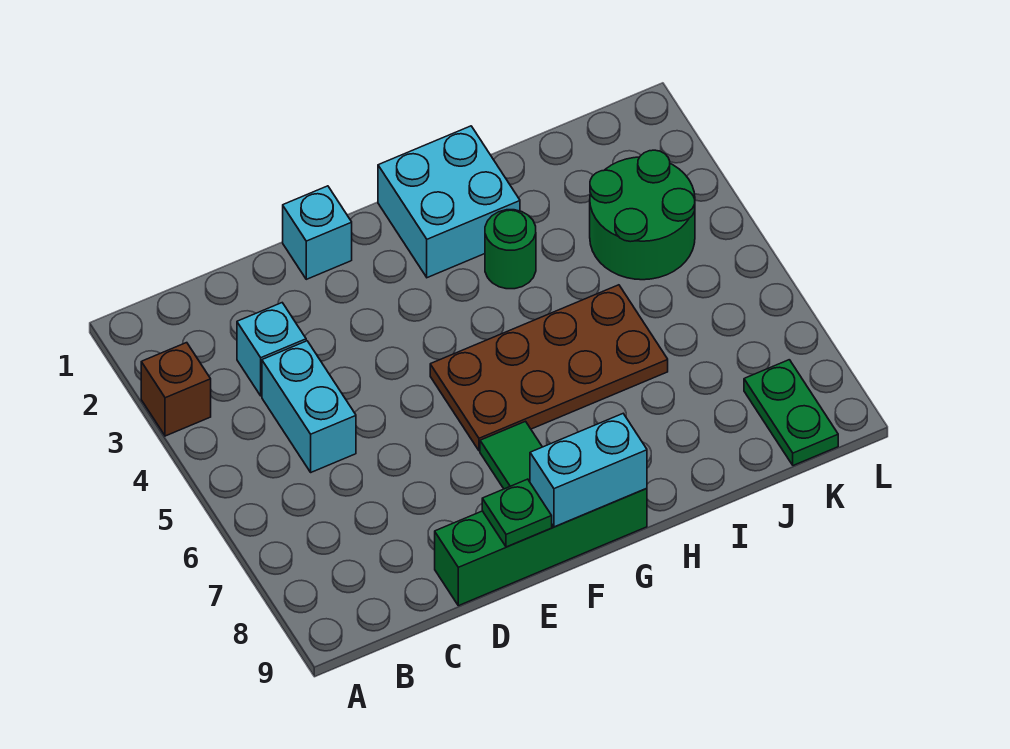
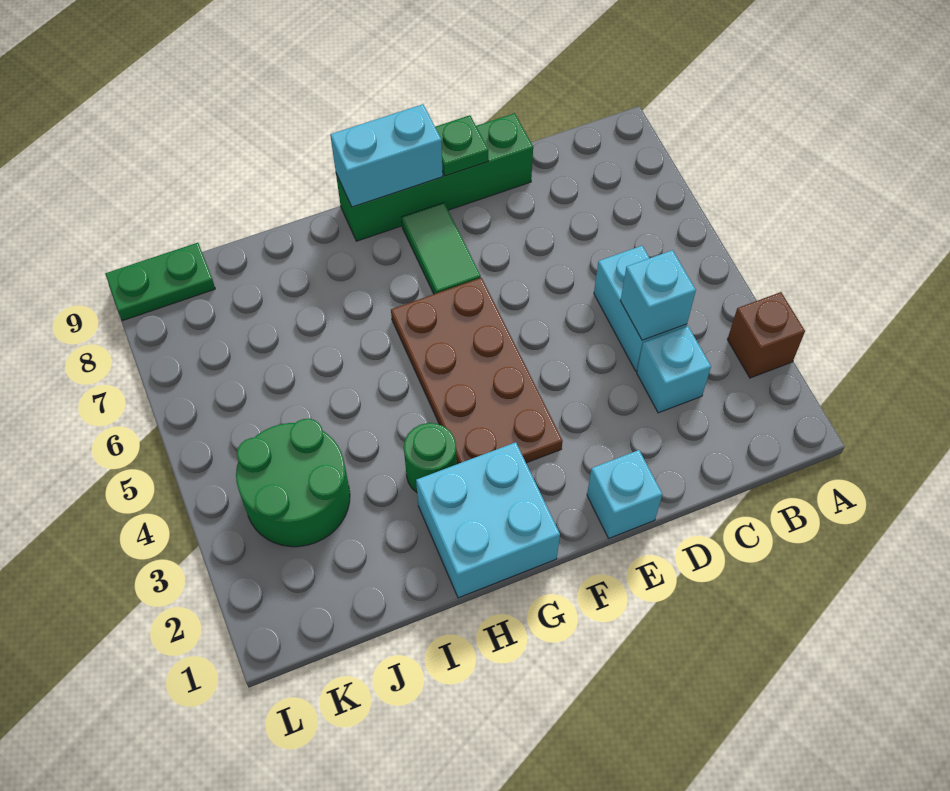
none -> cyan 1x1 brick [621,250,696,340]
brown 2x4 plate [430,285,668,451] -> brown 2x4 plate turned to [391,278,563,464]
green 1x2 plate [744,360,838,466] -> green 1x2 plate turned to [105,243,215,321]

